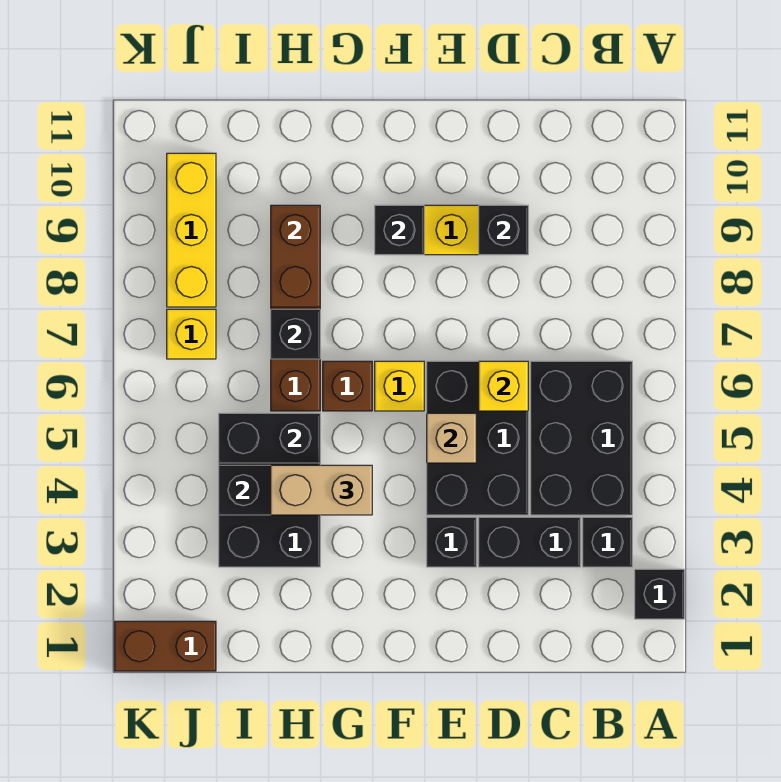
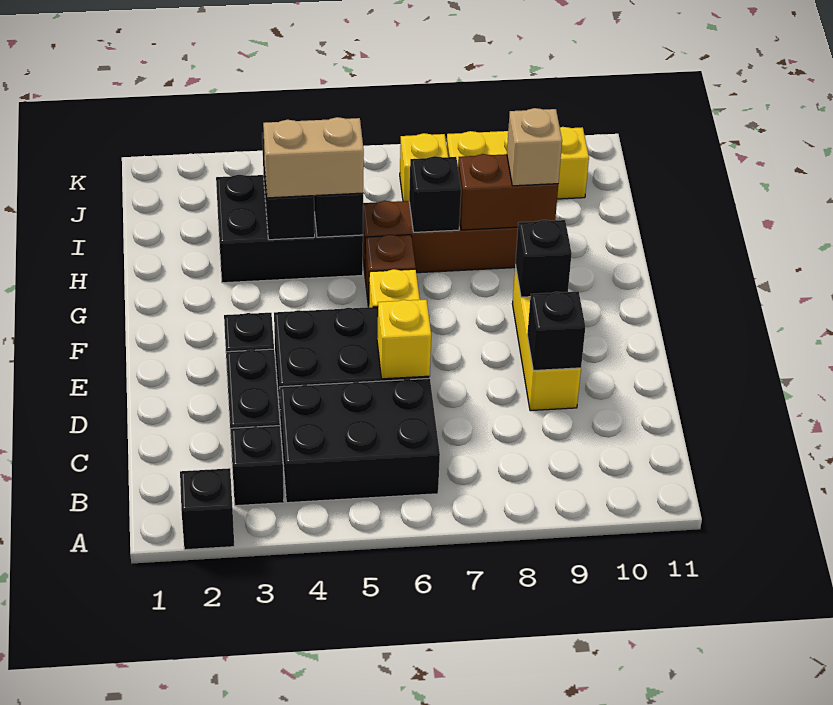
tan 1x1 brick [427,413,476,463] -> tan 1x1 brick moved to [507,108,562,186]
tan 1x2 brick [271,465,372,515] -> tan 1x2 brick turned to [263,117,364,198]
brown 1x2 brick [115,621,216,671] -> none

